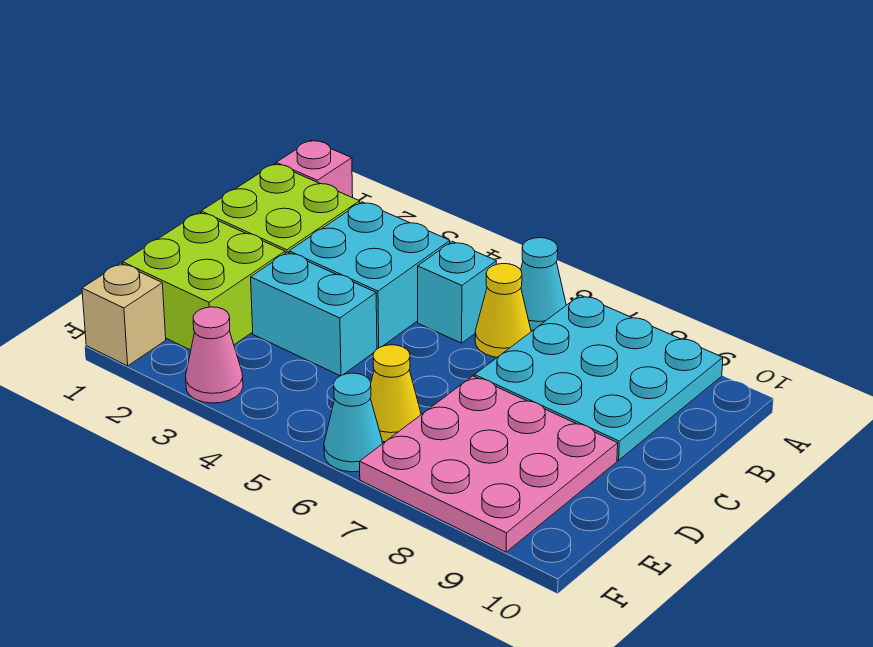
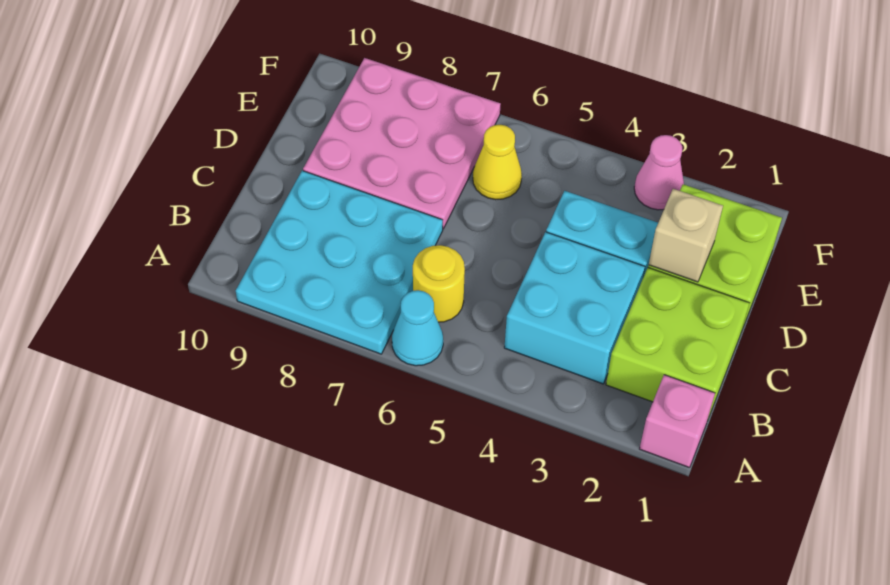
cyan 1x1 brick [418,241,496,343] -> none
yellow 1x1 cone [475,264,531,357] -> yellow 1x1 round brick [413,245,465,322]
tan 1x1 brick [82,263,166,366] -> tan 1x1 brick moved to [649,189,723,282]
cyan 1x1 cone [324,373,383,472] -> none

